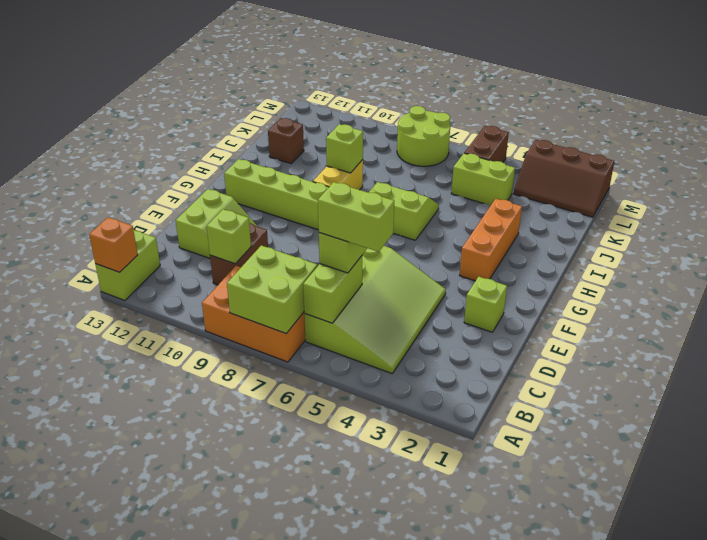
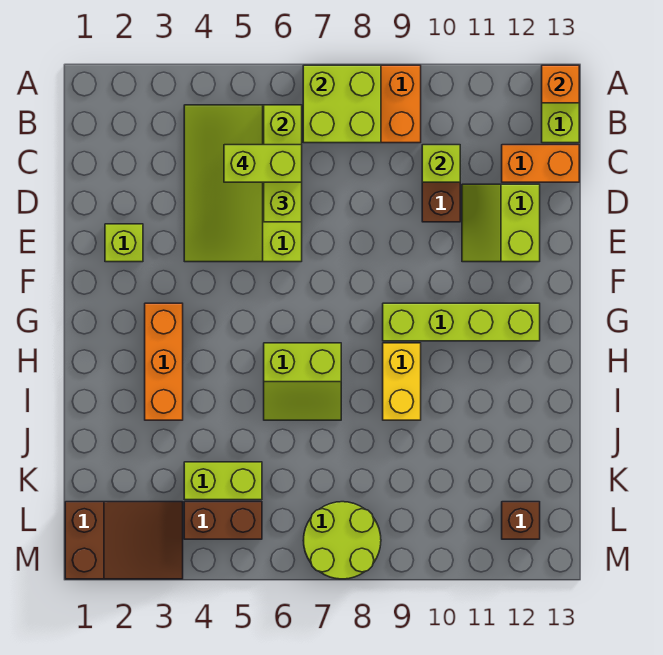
none -> orange 1x2 brick [502,145,579,182]
lime 1x1 brick [326,124,363,173] -> none
brown 1x1 brick [268,118,304,164] -> brown 1x1 brick moved to [502,502,540,539]
brown 2x3 slope [514,140,614,217] -> brown 2x3 slope turned to [65,502,183,579]
brown 1x2 brick [465,126,509,162] -> brown 1x2 brick turned to [184,502,262,539]

